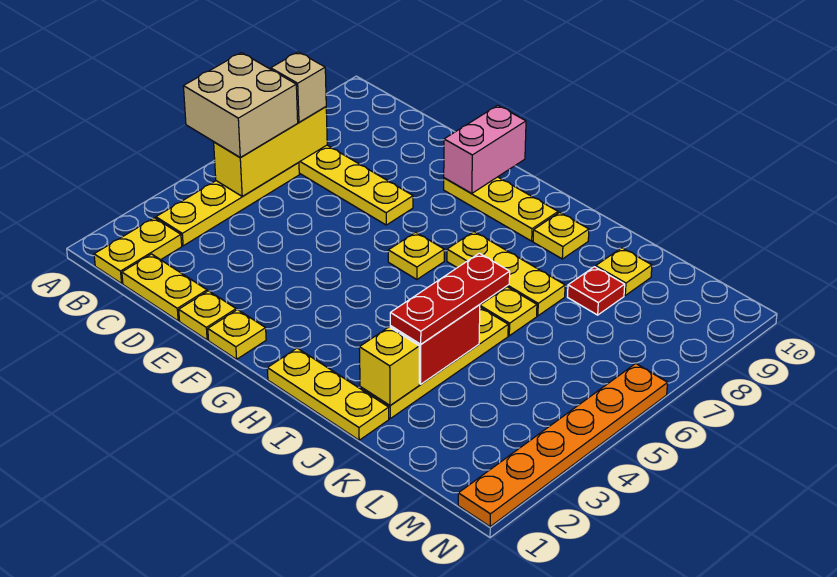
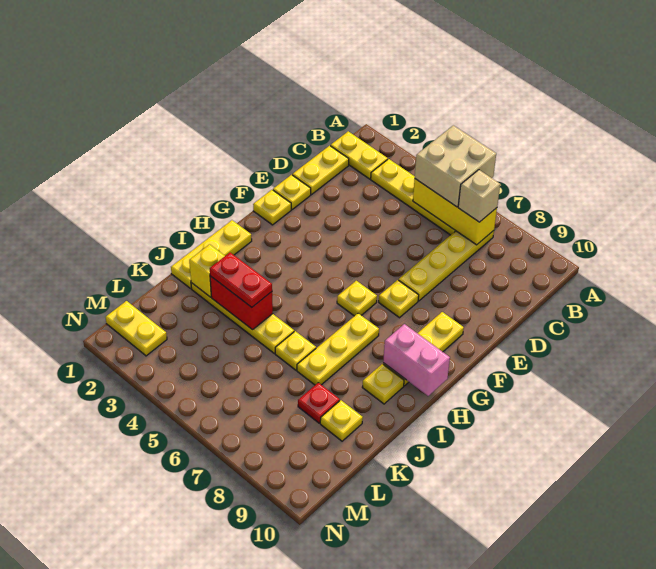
none -> yellow 1x1 plate [379,280,419,318]
pink 1x2 brick [444,105,526,193] -> pink 1x2 brick moved to [383,324,450,396]
red 1x3 plate [390,253,510,344] -> red 1x2 plate [210,253,272,307]
none -> yellow 1x2 plate [106,301,167,356]
orange 1x6 plate [458,364,668,526] -> none

